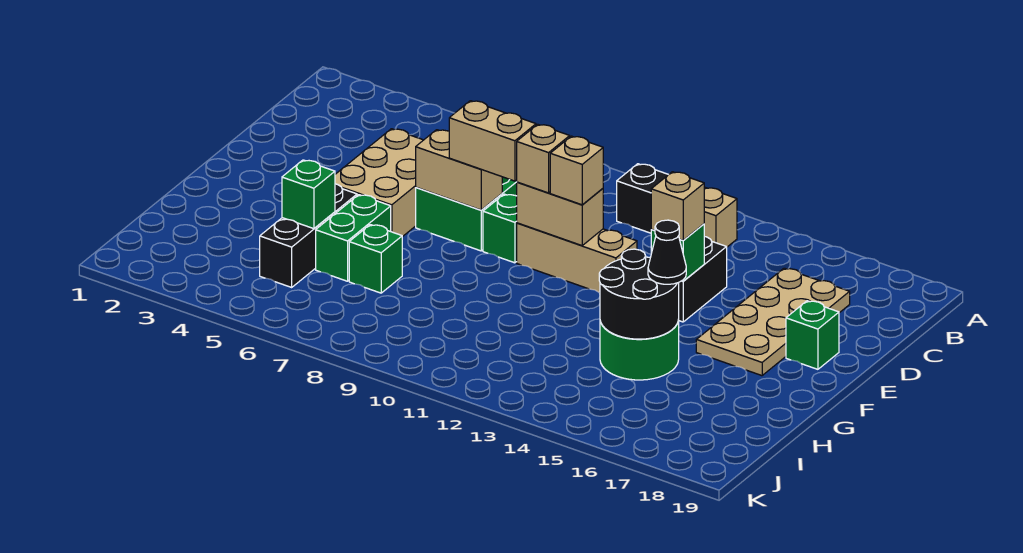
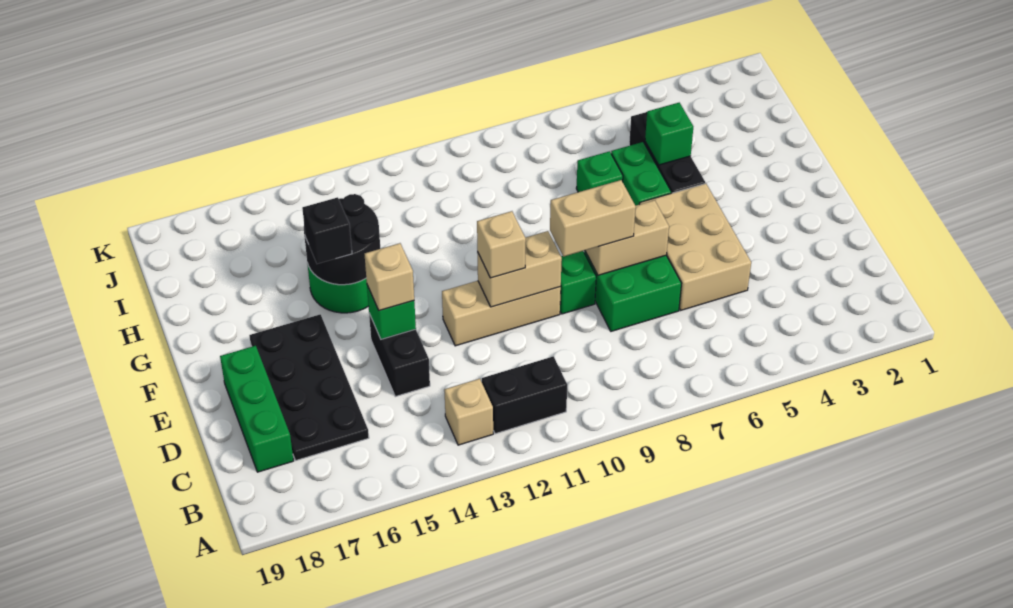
tan 2x4 plate [696,268,850,376] -> black 2x4 plate [249,314,369,460]
tan 1x1 brick [517,124,570,193] -> none
green 1x1 brick [786,301,839,369] -> green 1x3 brick [220,346,294,472]
black 1x1 cone [648,220,686,284] -> black 1x1 brick [302,197,352,264]

